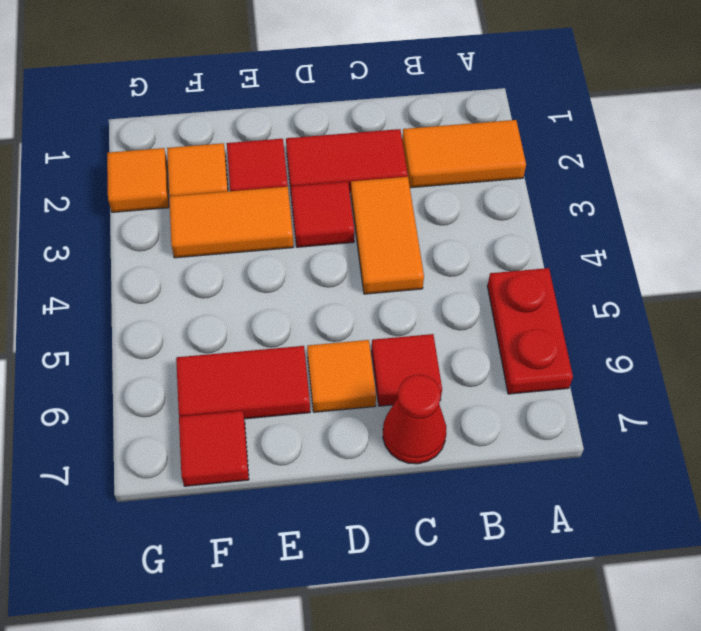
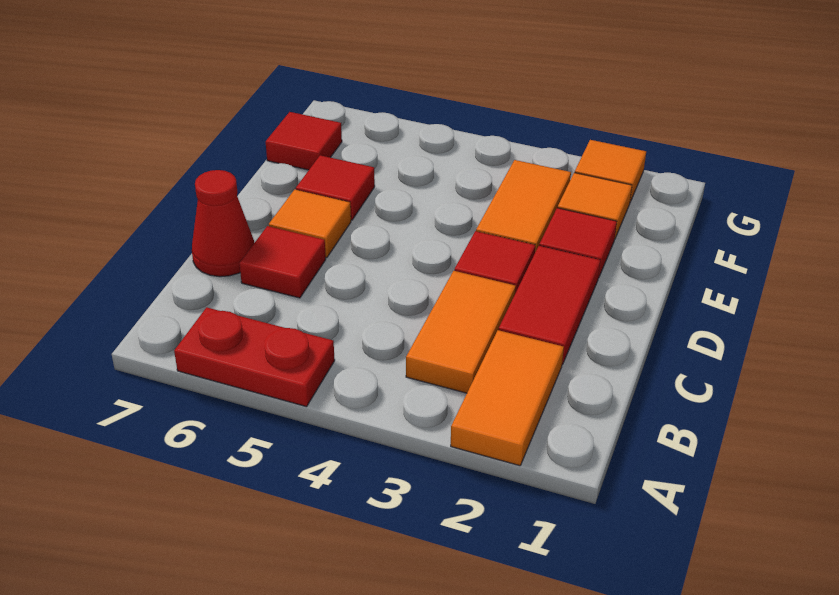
orange 1x2 tile [351,177,424,294] -> orange 1x2 tile turned to [406,271,516,393]
red 1x2 tile [176,346,310,419] -> red 1x1 tile [296,155,375,220]

